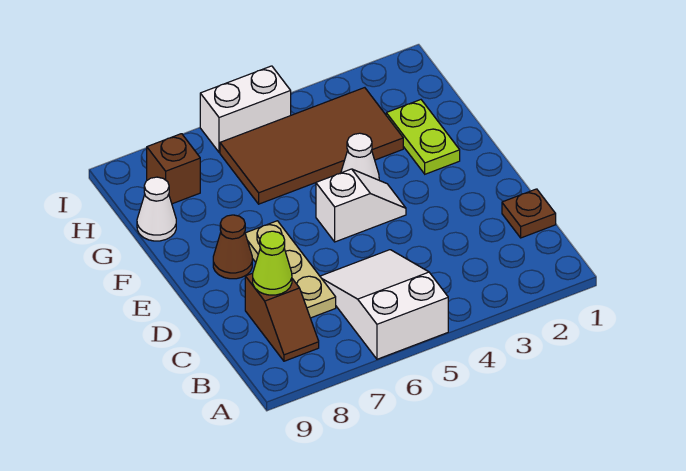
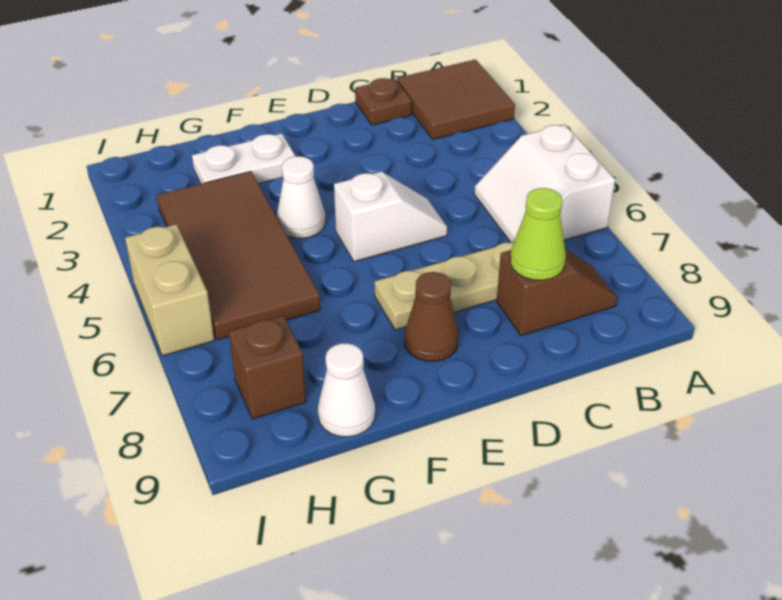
none -> brown 2x2 tile [397,59,515,139]
white 2x3 slope [320,250,448,359] -> white 2x2 slope [474,124,615,242]
white 1x2 slope [316,169,406,242] -> white 1x2 slope turned to [334,172,447,262]
lime 1x2 plate [386,100,460,174] -> white 1x2 plate [192,133,295,184]
white 1x2 brick [200,66,291,152] -> tan 1x2 brick [125,224,214,356]

